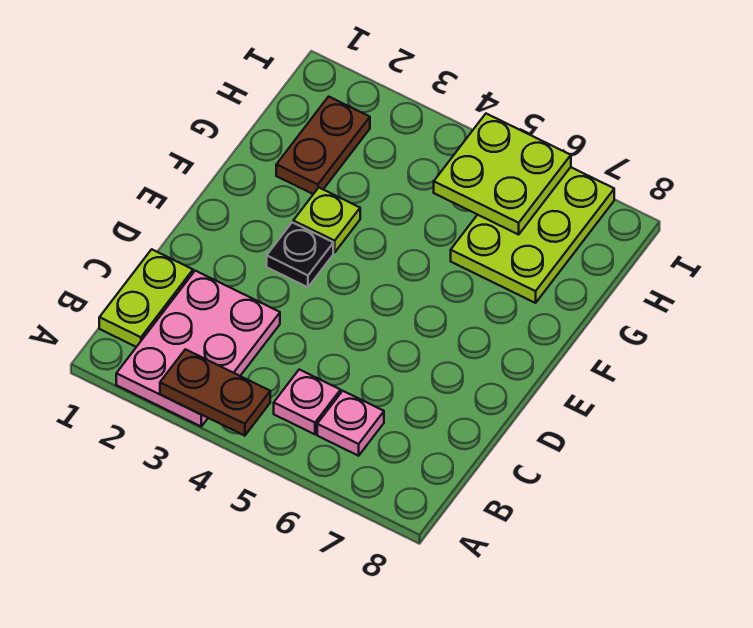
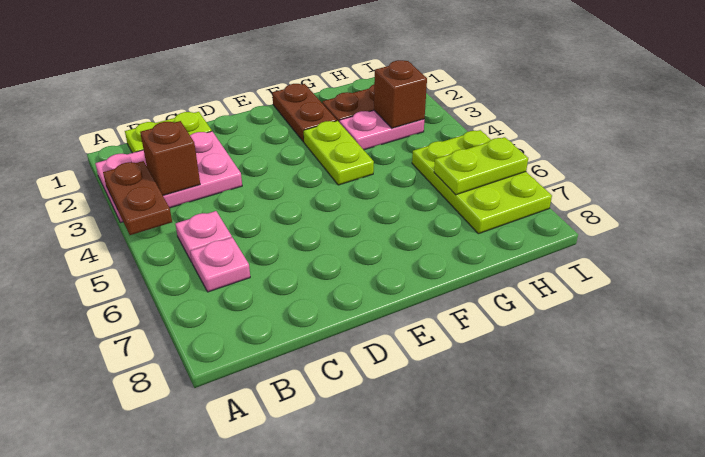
none -> brown 1x1 brick [140,121,200,195]
black 1x1 plate [267,222,333,287] -> none
none -> brown 1x2 plate [272,84,337,142]
lime 1x1 plate [293,188,360,252] -> lime 1x2 plate [304,121,374,185]
none -> pink 1x2 plate [339,110,424,150]
lime 2x3 plate [451,167,614,303] -> lime 2x3 plate turned to [412,130,552,234]
none -> brown 1x1 brick [374,60,427,128]
lime 2x2 plate [434,114,571,234] -> lime 1x2 plate [434,137,528,195]

